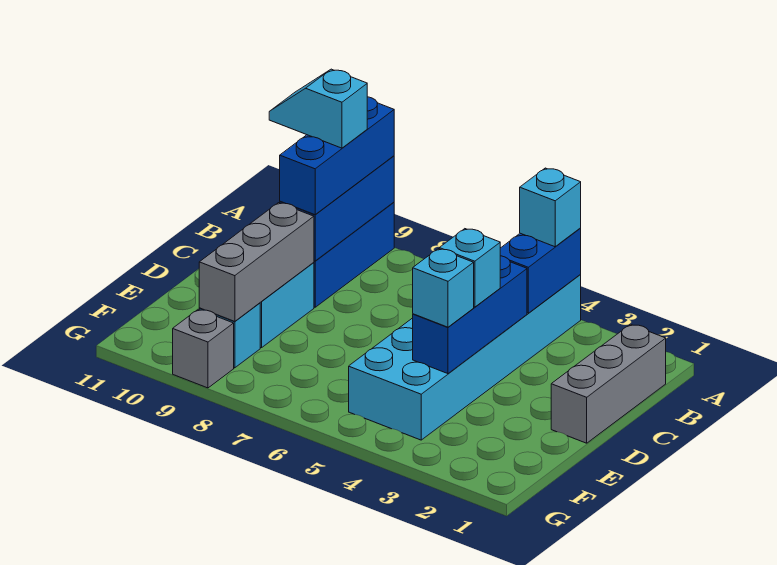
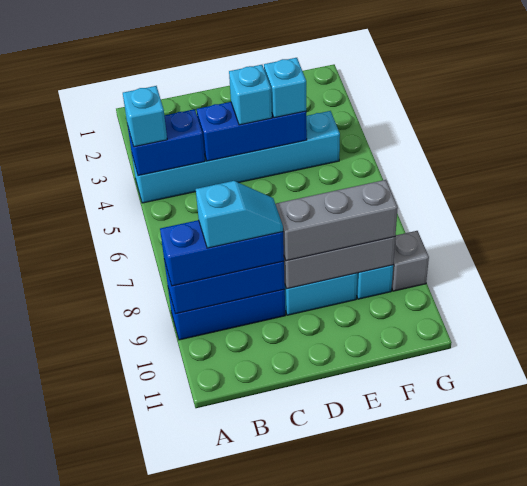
cyan 2x6 brick [349,275,581,440] -> cyan 1x6 brick [132,111,340,203]
grey 1x3 brick [551,324,666,443] -> grey 1x3 brick moved to [275,180,398,261]
cyan 1x2 slope [269,69,367,148] -> cyan 1x2 slope turned to [196,181,283,248]

